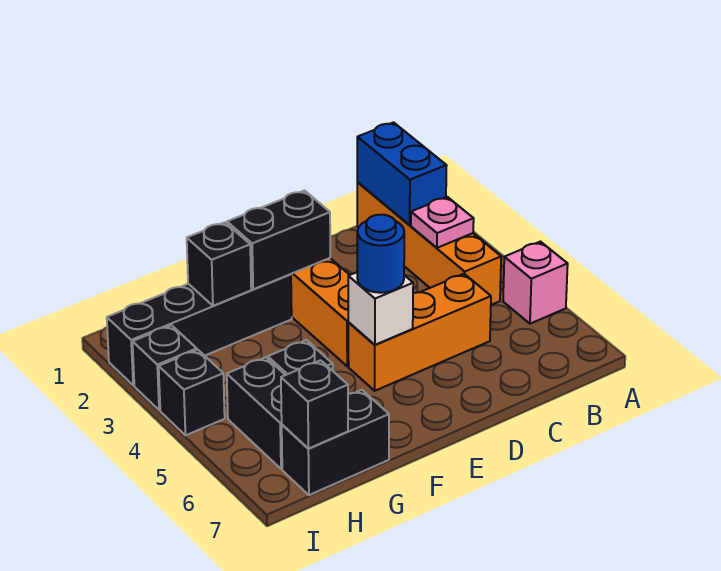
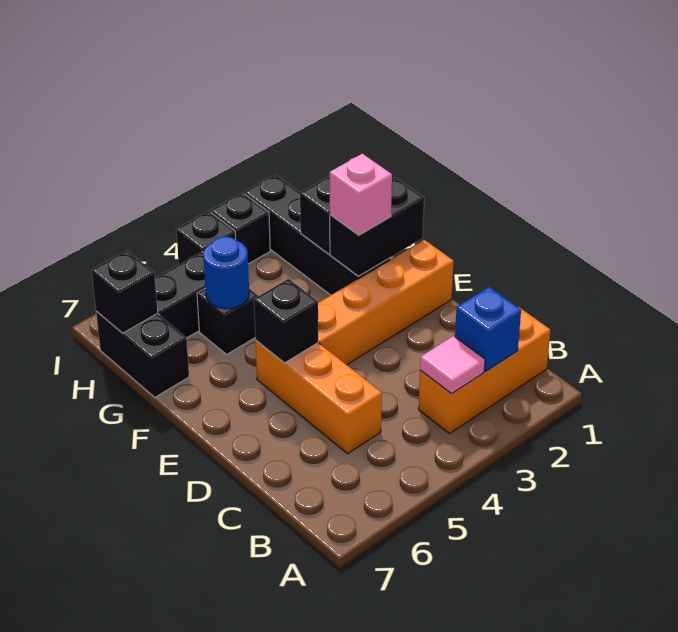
pink 1x1 brick [503,242,568,324] -> pink 1x1 brick moved to [330,154,392,235]
orange 1x4 brick [357,183,501,305] -> orange 1x3 brick [419,307,551,434]
blue 1x2 brick [357,122,447,225] -> blue 1x1 brick [455,287,521,371]
pink 1x1 plate [411,197,474,248] -> pink 1x1 tile [420,336,485,394]
black 1x2 brick [227,191,330,289] -> black 1x2 brick turned to [330,177,424,276]
white 1x1 brick [348,272,413,345] -> black 1x1 brick [254,279,318,363]
blue 1x1 round brick [357,215,404,293] -> blue 1x1 round brick moved to [203,237,249,309]

